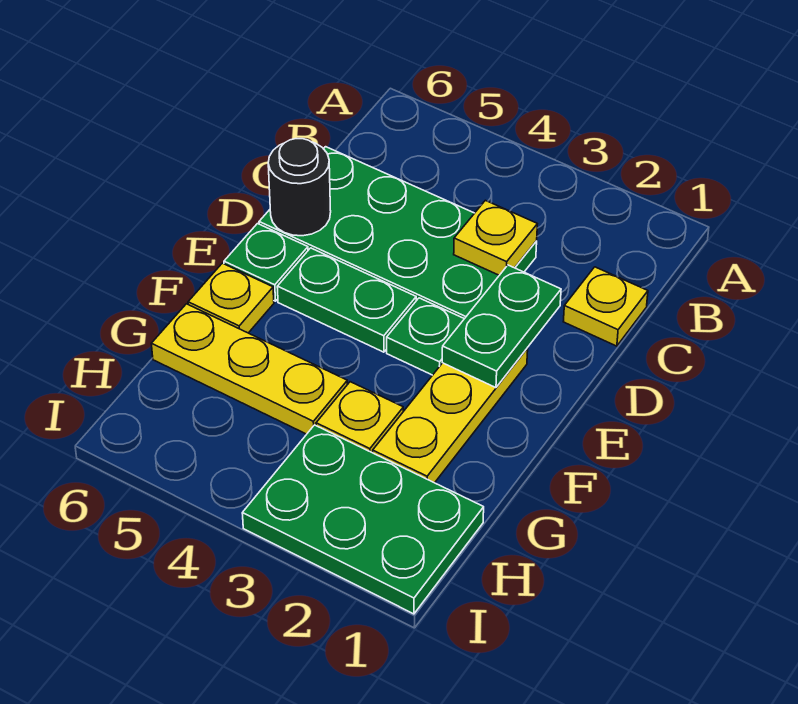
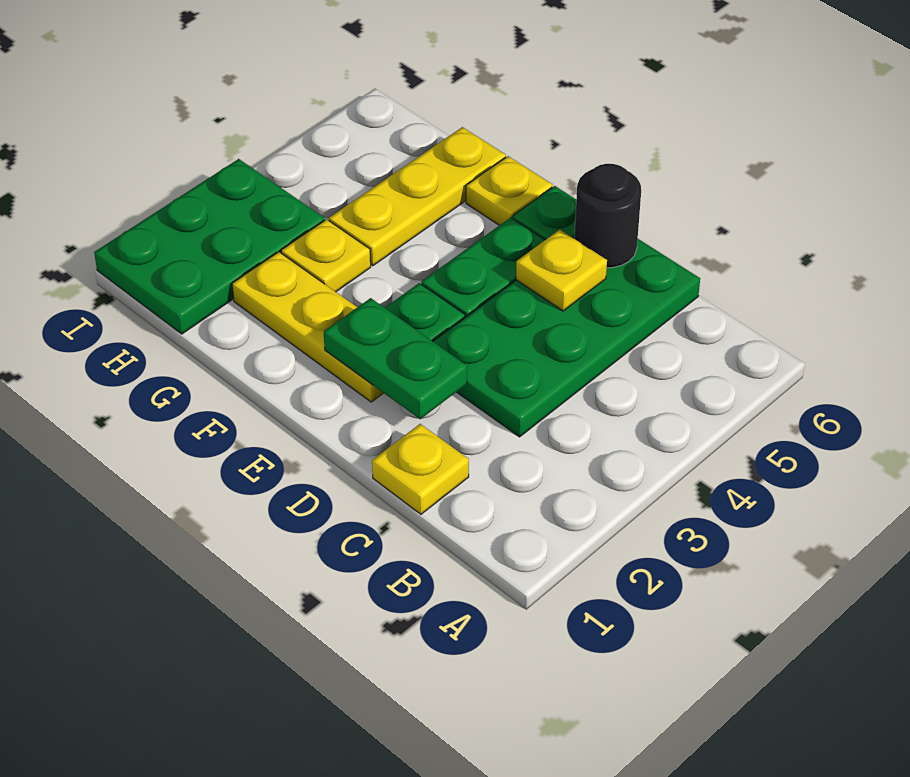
yellow 1x1 plate [454,200,537,275] -> yellow 1x1 plate moved to [516,230,607,311]

